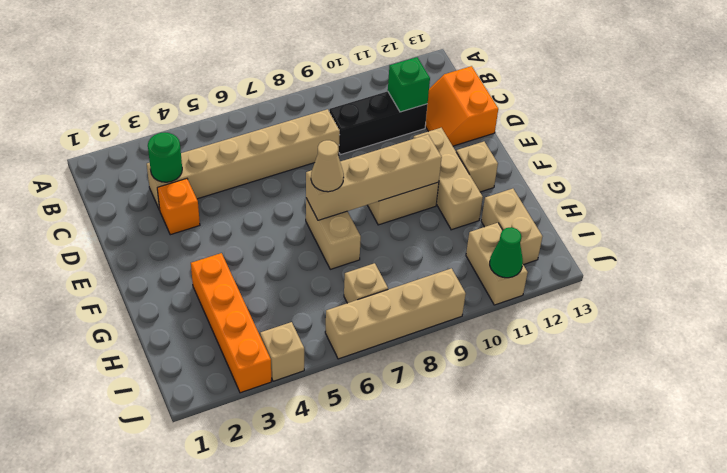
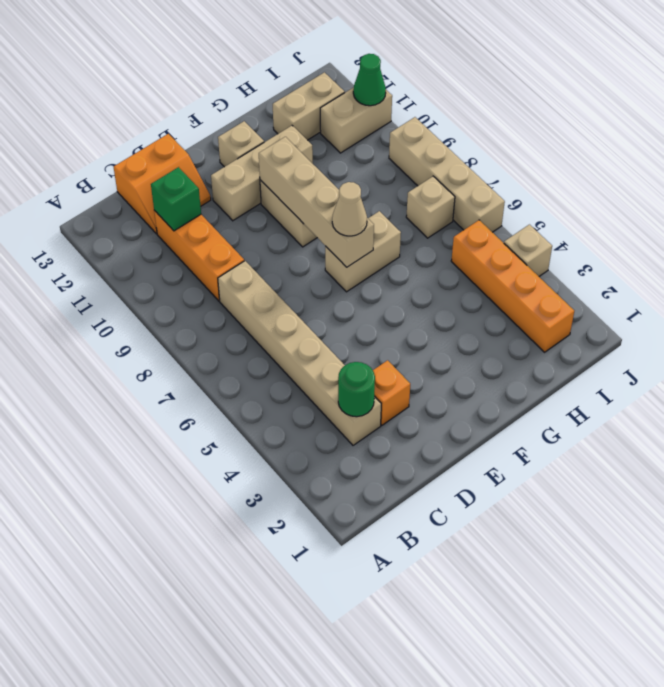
black 1x3 brick [329,91,427,155] -> orange 1x3 brick [154,211,244,301]
orange 1x4 brick [191,253,271,393] -> orange 1x4 brick turned to [451,220,574,352]

